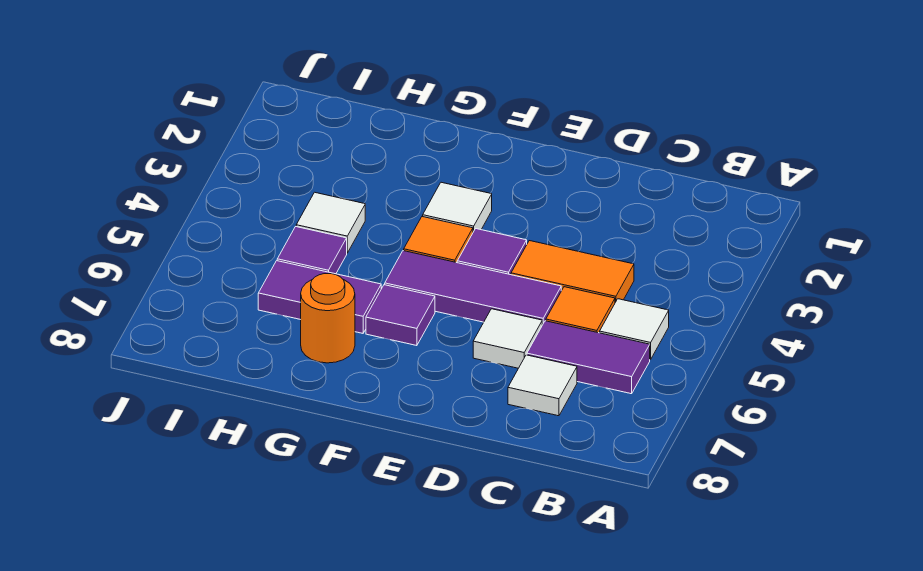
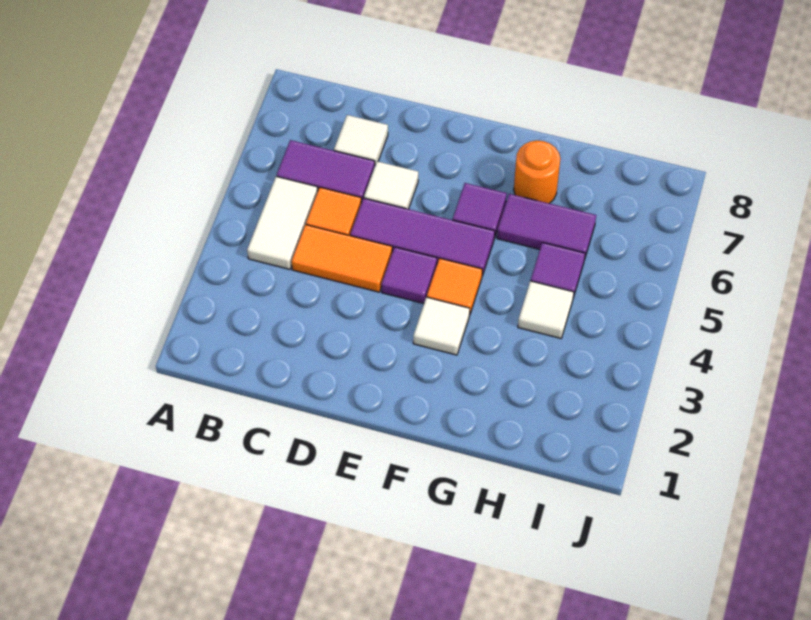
white 1x1 tile [600,299,669,360] -> white 1x2 tile [247,176,318,269]

